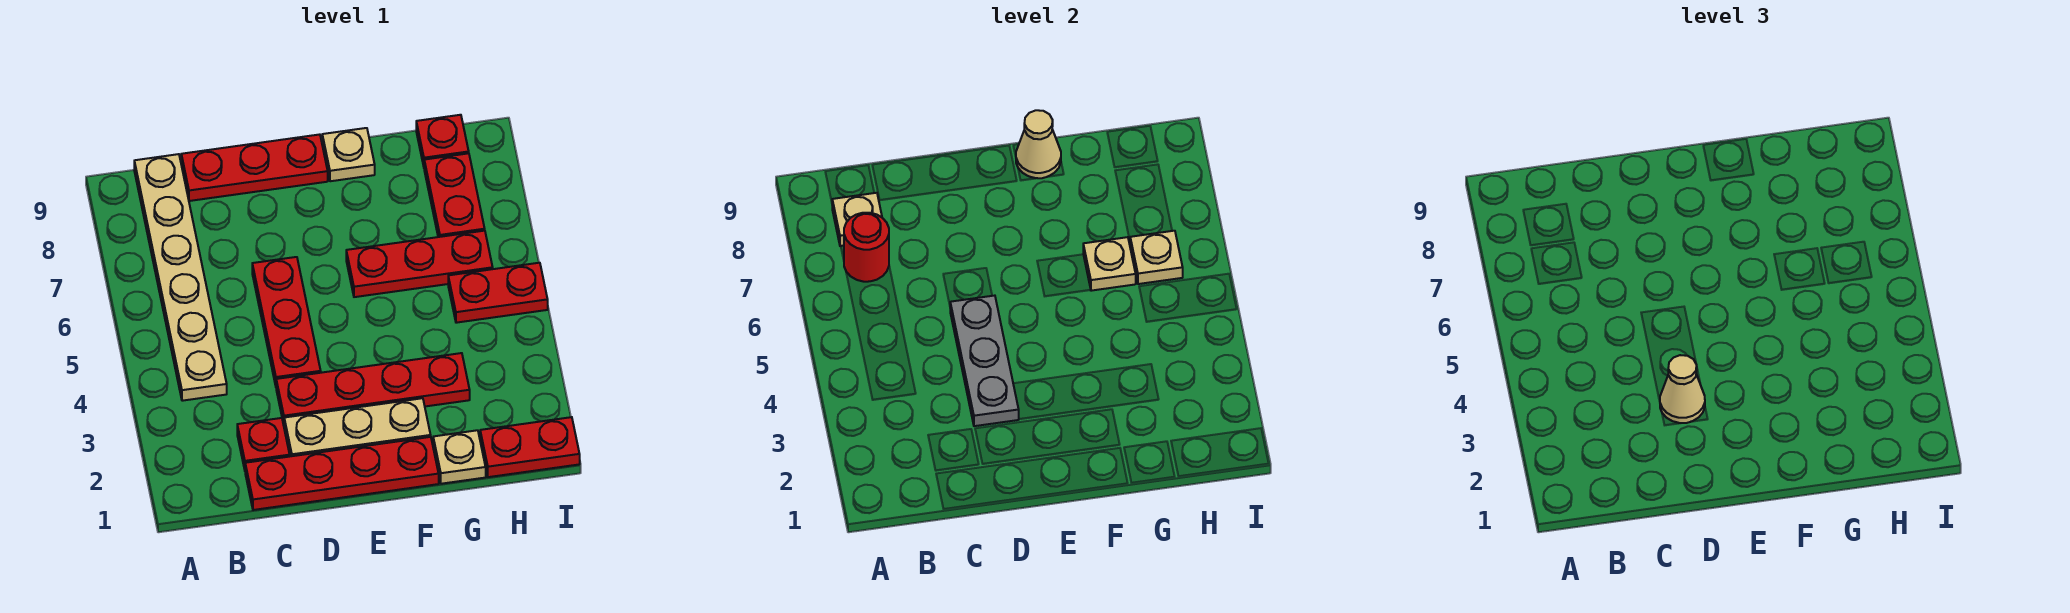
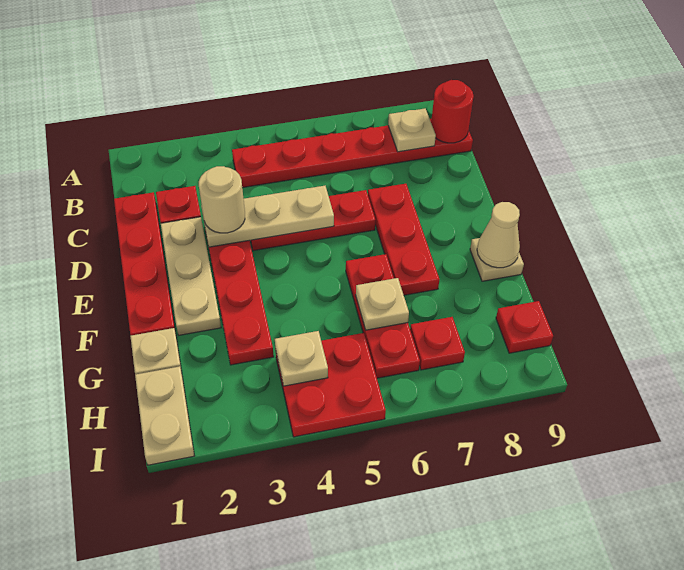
tan 1x6 plate [134,154,227,401] -> red 1x6 plate [232,119,473,188]
red 1x1 round brick [844,213,889,282] -> red 1x1 round brick moved to [431,80,473,143]
red 1x3 plate [181,134,328,201] -> red 1x3 plate moved to [368,184,439,295]
grey 1x3 plate [950,296,1019,426] -> tan 1x3 plate [201,186,334,247]
tan 1x1 cone [1660,355,1705,423] -> tan 1x1 round brick [199,166,245,233]
red 1x2 plate [480,417,580,477] -> tan 1x2 plate [135,366,194,465]
red 1x2 plate [448,263,548,323] -> red 2x2 plate [276,333,386,437]
tan 1x1 plate [1130,231,1183,284] -> tan 1x1 plate moved to [275,331,328,386]
red 1x2 plate [424,153,485,237] -> red 1x1 plate [410,317,465,370]

